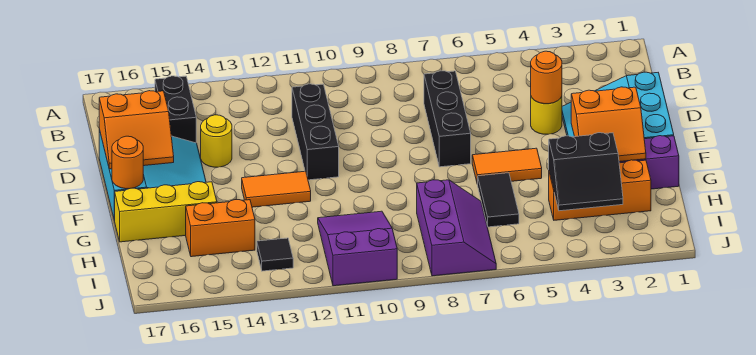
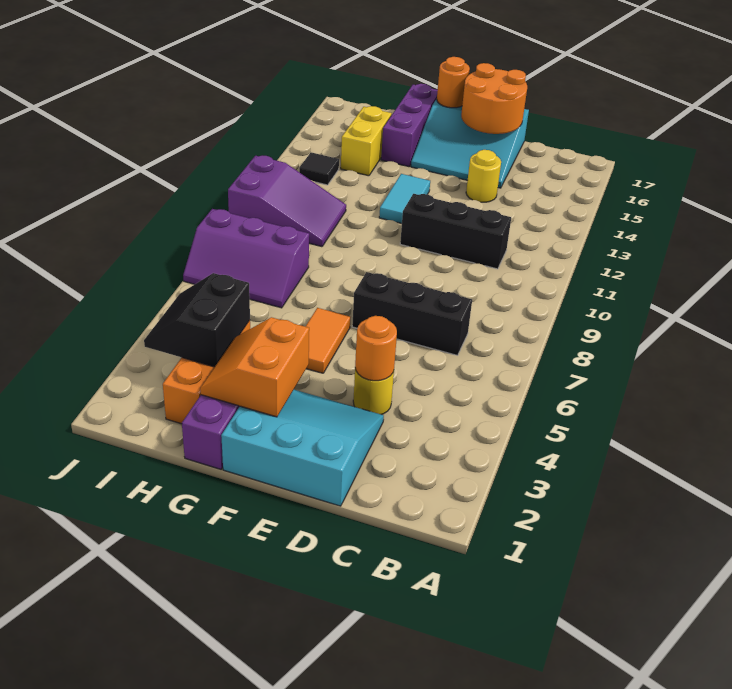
black 1x2 brick [155,76,196,143] -> none
orange 2x2 slope [99,91,174,169] -> orange 2x2 round brick [461,63,527,134]
orange 1x2 tile [242,171,311,207] -> cyan 1x2 tile [379,174,430,223]
black 1x2 tile [478,173,519,227] -> none
yellow 1x3 brick [115,182,217,242] -> purple 1x3 brick [381,84,438,167]
orange 1x2 brick [186,200,255,257] -> yellow 1x2 brick [341,106,392,176]

